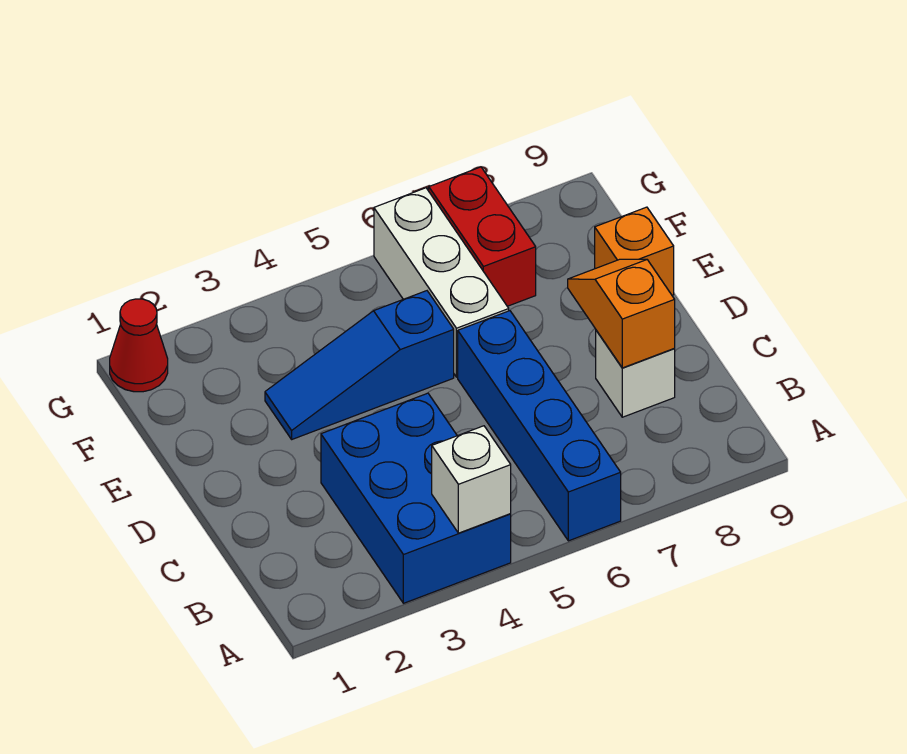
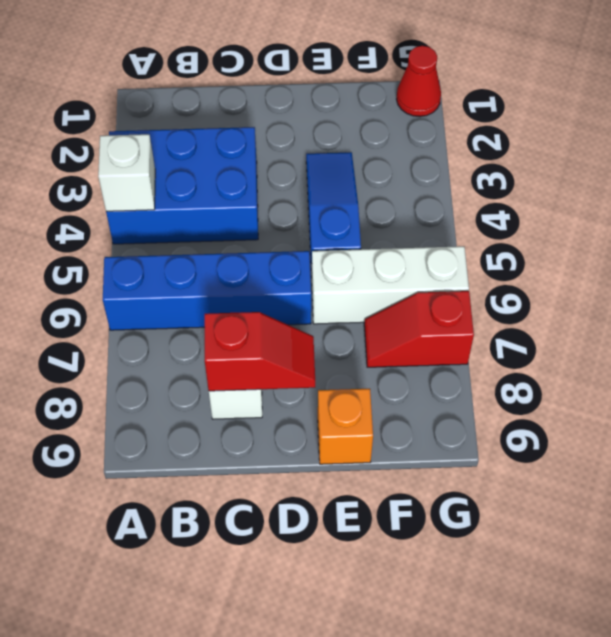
orange 1x2 slope [568,259,675,368] -> red 1x2 slope [205,312,315,391]
red 1x2 brick [429,167,536,306] -> red 1x2 slope [364,291,474,367]

